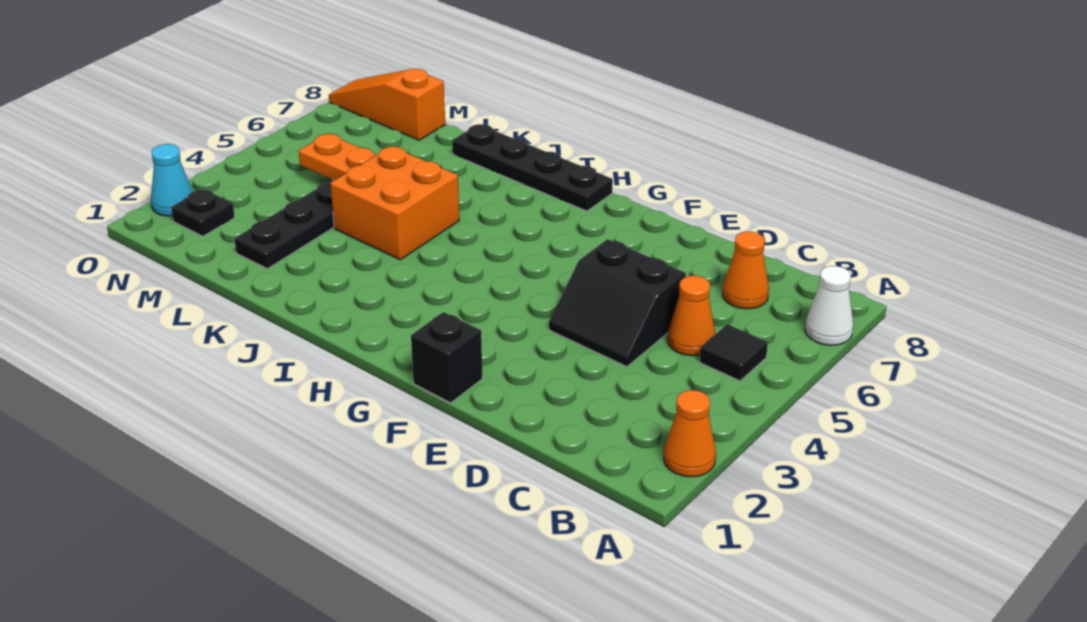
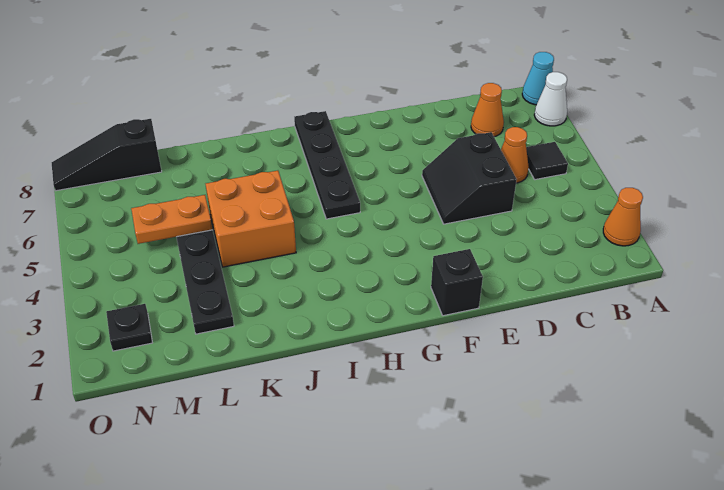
black 2x2 slope [549,239,686,367] -> black 2x2 slope turned to [422,132,517,224]
black 1x4 plate [452,124,613,211] -> black 1x4 plate turned to [294,111,360,219]
orange 1x3 slope [329,69,445,140] -> black 1x3 slope [52,119,162,191]
cyan 1x1 cone [151,144,193,216] -> cyan 1x1 cone moved to [522,52,554,105]

